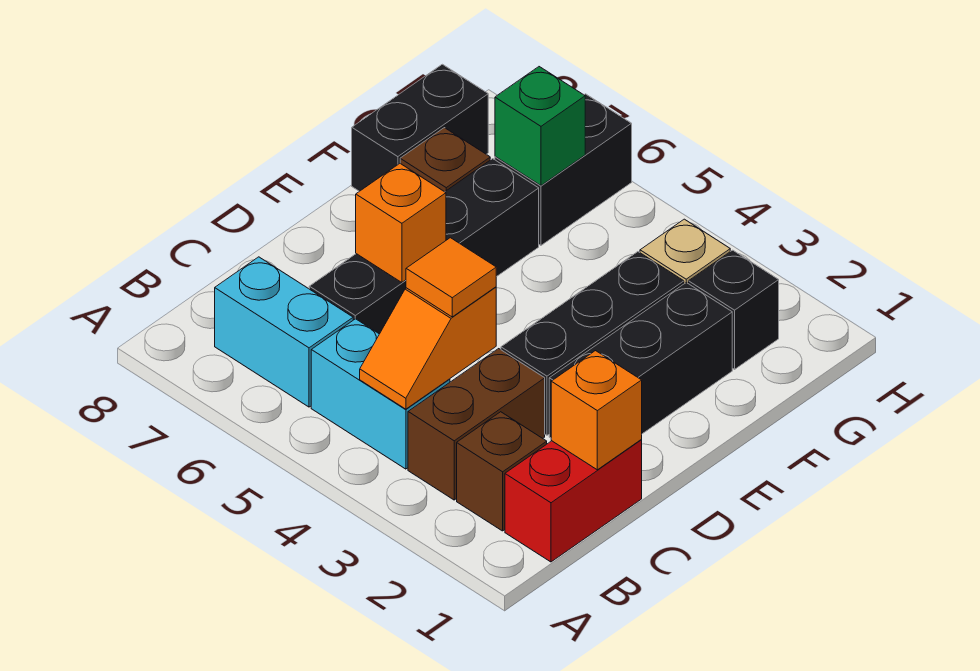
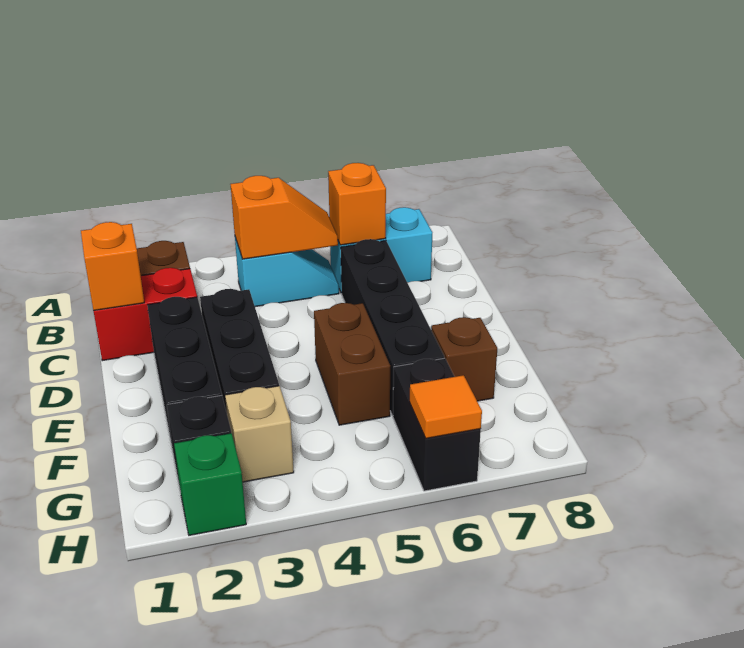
red 1x2 brick [505,440,642,562] -> red 1x2 brick turned to [94,268,197,361]
brown 1x2 brick [408,349,545,500] -> brown 1x2 brick moved to [314,303,390,425]
cyan 1x2 brick [311,319,450,469] -> cyan 1x2 slope [235,237,339,307]
orange 1x2 slope [360,287,496,409] -> orange 1x2 slope turned to [231,176,338,259]
orange 1x1 tile [406,238,496,317] -> orange 1x1 tile moved to [410,375,482,438]
orange 1x1 brick [356,164,446,283] -> orange 1x1 brick moved to [328,163,386,245]
black 1x2 brick [352,64,488,191] -> none
green 1x1 brick [495,67,585,185] -> green 1x1 brick moved to [174,433,246,535]

